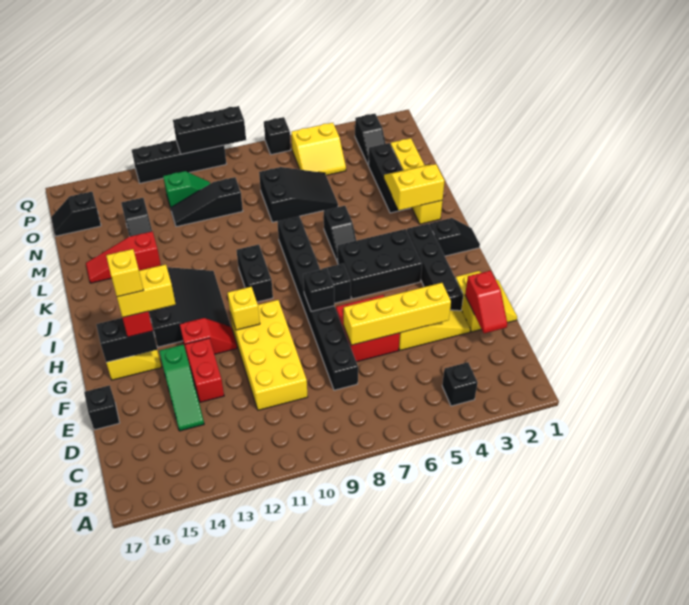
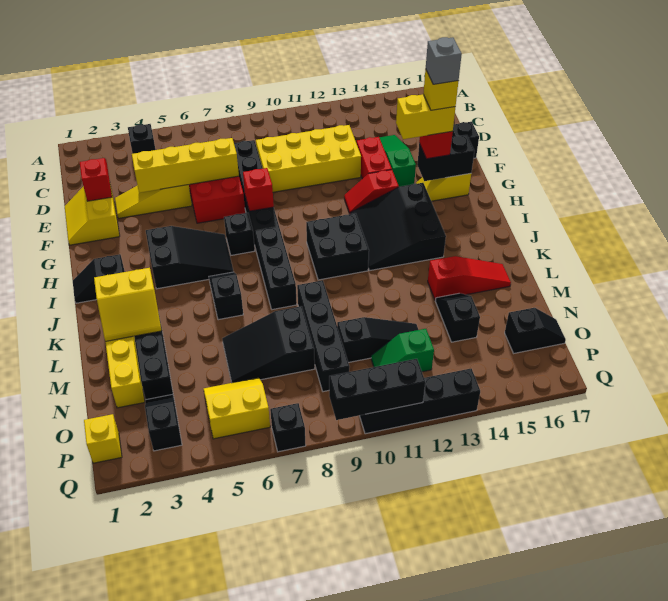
yellow 2x4 brick [230,300,308,410] -> yellow 2x4 brick turned to [256,125,361,192]
black 1x4 brick [407,224,463,311] -> black 1x4 brick moved to [297,280,350,392]
black 1x1 brick [303,268,334,311] -> red 1x1 brick [243,168,274,211]
yellow 1x1 brick [228,287,260,330] -> yellow 1x1 brick moved to [84,414,122,463]
none -> grey 1x1 brick [426,37,462,84]
black 2x3 brick [337,229,422,299] -> black 2x3 slope [146,226,234,289]
black 1x2 brick [237,244,273,302] -> black 2x2 brick [306,213,369,280]

